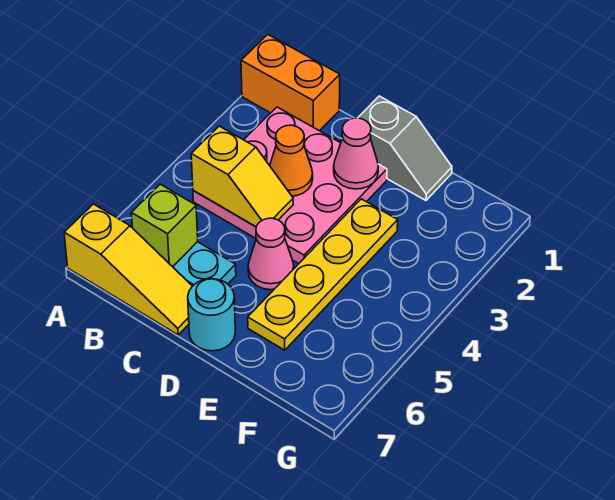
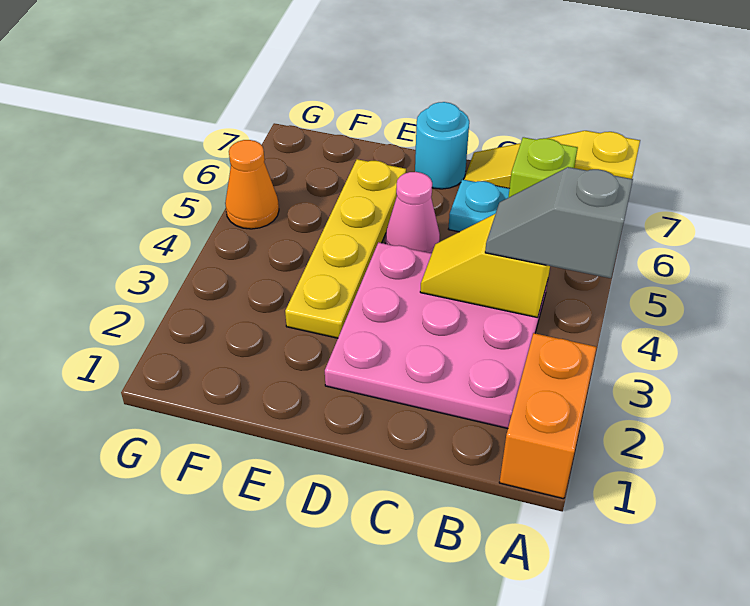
orange 1x2 brick [241,34,340,131] -> orange 1x2 brick turned to [499,333,597,499]
orange 1x1 cone [270,125,313,196] -> orange 1x1 cone moved to [225,140,279,229]
grey 1x2 slope [358,96,452,200] -> grey 1x2 slope moved to [485,167,633,278]
pink 1x1 cone [334,118,378,189] -> none

